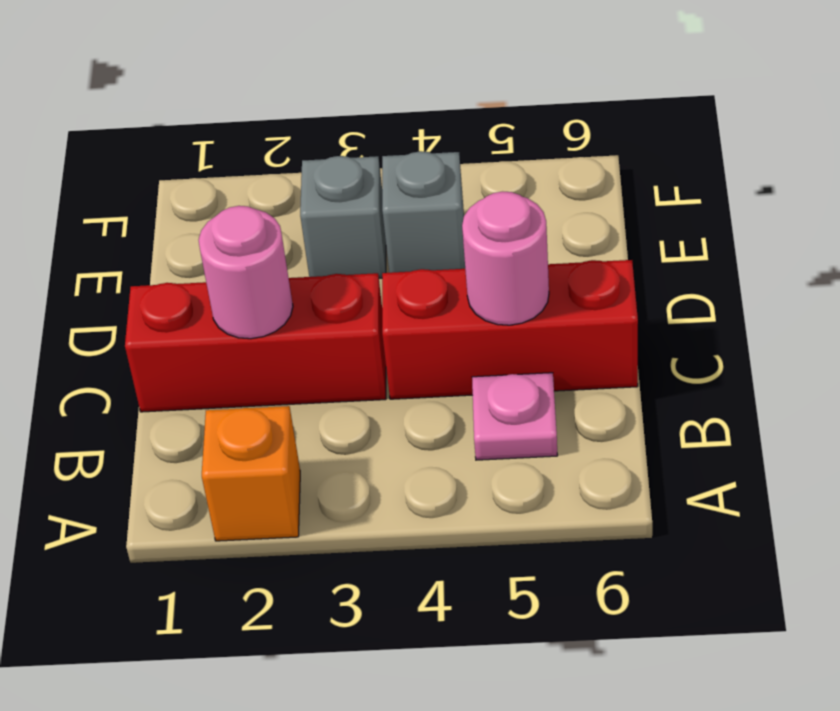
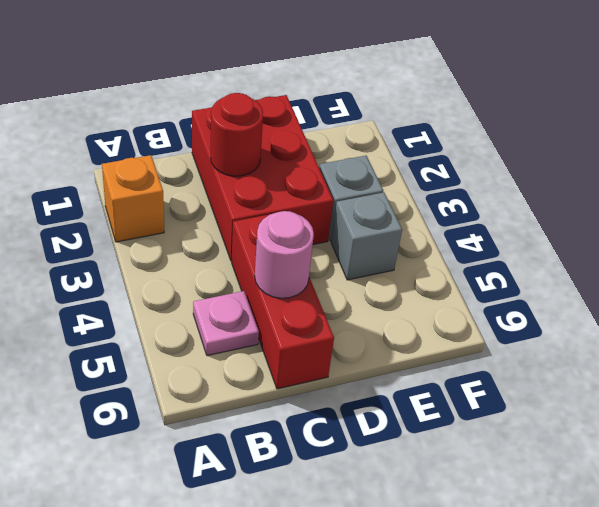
red 1x3 brick [125,273,386,412] -> red 2x3 brick [192,95,333,261]
pink 1x1 round brick [199,206,293,339] -> red 1x1 round brick [211,93,263,176]

